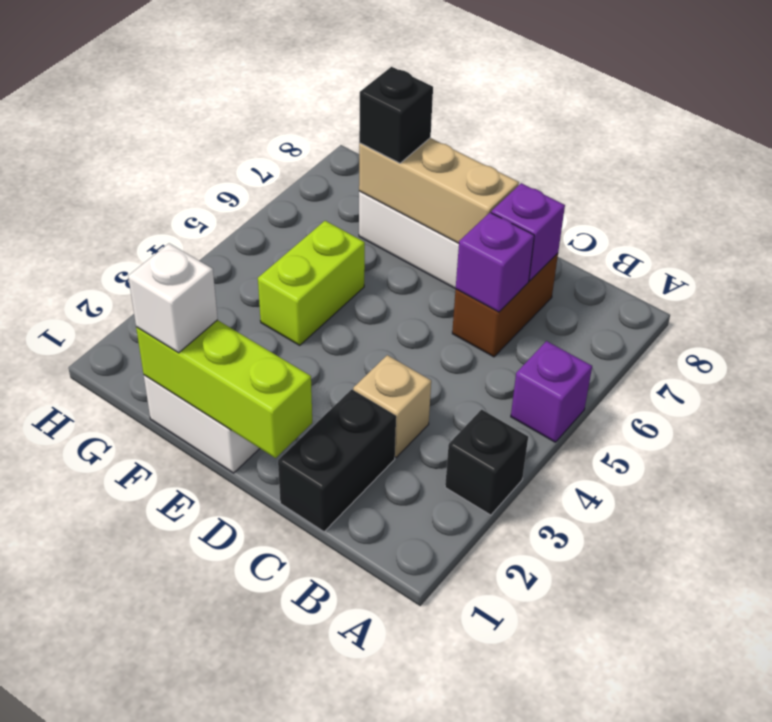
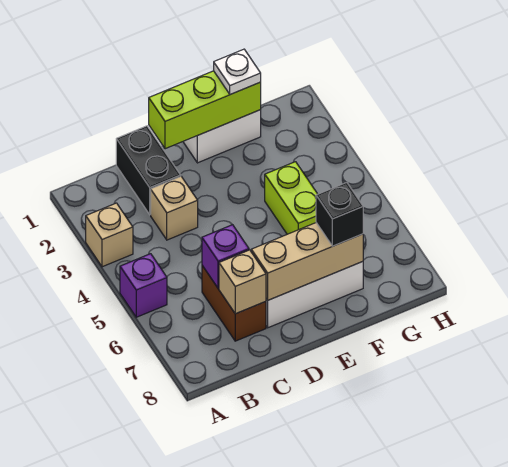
black 1x1 brick [445,410,528,515] -> tan 1x1 brick [86,203,133,267]
purple 1x1 brick [491,183,565,281] -> tan 1x1 brick [219,250,266,314]
white 1x1 brick [128,243,218,353] -> white 1x1 plate [214,49,261,95]

